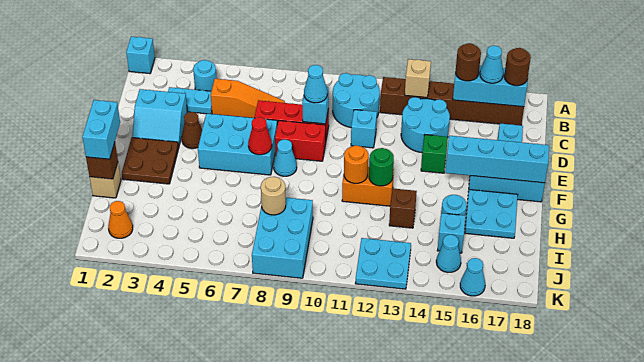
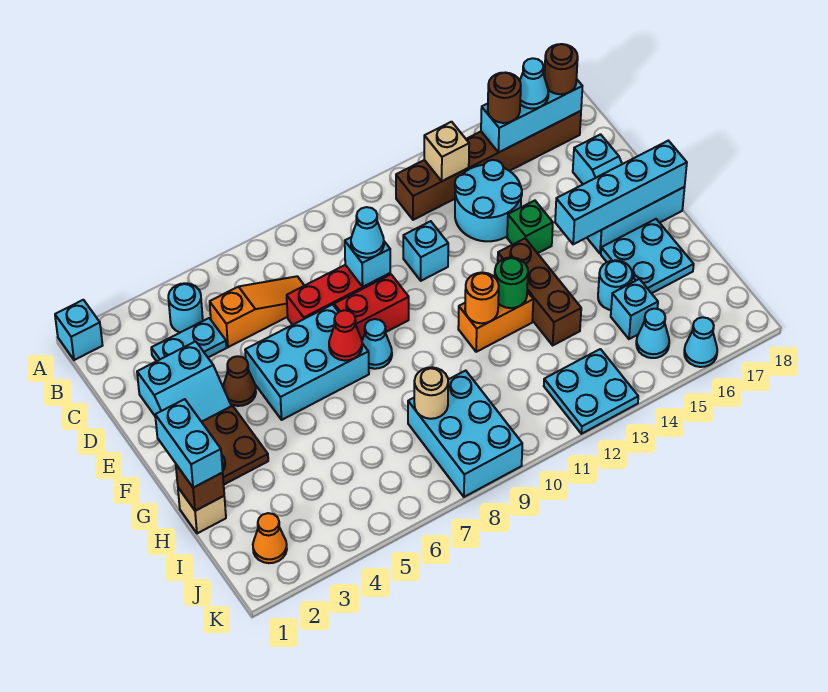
cyan 2x2 round brick [333,73,380,127] -> none
brown 1x1 brick [389,188,417,228] -> brown 1x3 brick [498,238,581,345]

